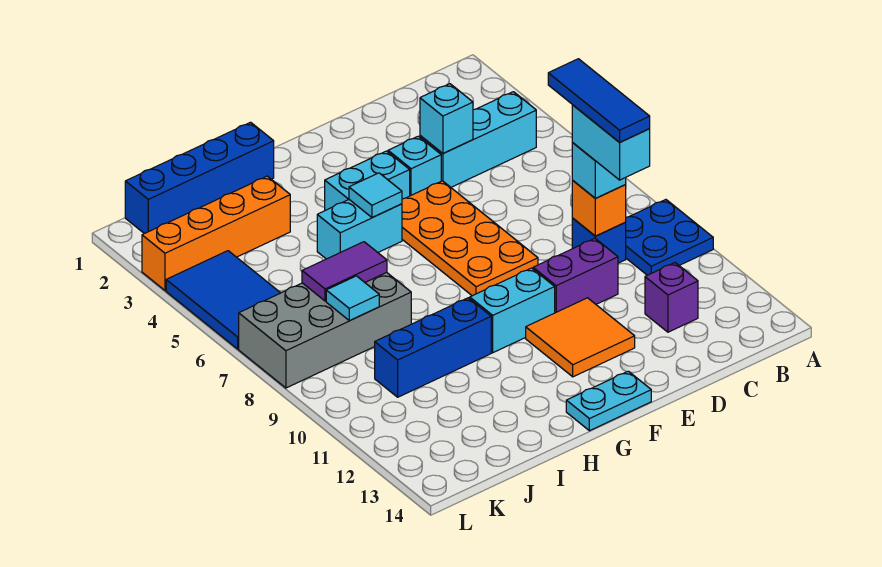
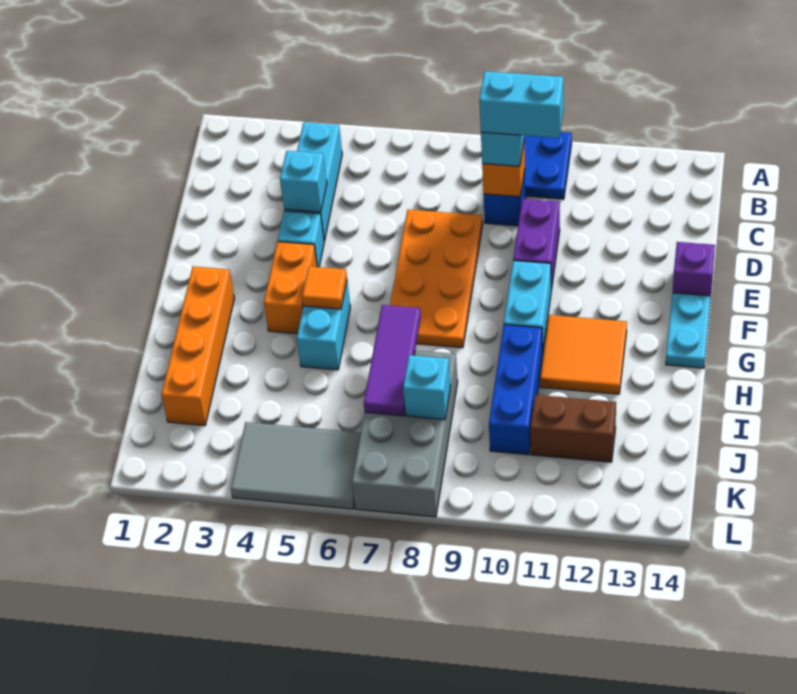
blue 1x3 tile [548,59,650,142] -> none
purple 1x1 brick [645,263,698,332] -> purple 1x1 brick moved to [673,242,715,296]
orange 2x4 plate [402,181,538,296] -> orange 2x4 plate turned to [390,209,483,348]
orange 2x2 tile [526,298,635,377] -> orange 2x2 tile moved to [540,315,627,394]
cyan 1x2 brick [325,151,410,210] -> orange 1x2 brick [264,242,317,334]
cyan 1x1 tile [349,173,402,218] -> orange 1x1 tile [302,266,347,309]
blue 1x4 brick [125,122,274,234] -> none
orange 1x4 brick [142,176,290,291] -> orange 1x4 brick moved to [162,266,234,426]
purple 1x2 tile [302,242,387,301] -> purple 1x3 tile [364,305,421,416]
cyan 1x1 tile [326,276,379,321] -> cyan 1x1 brick [403,355,450,420]
none -> brown 1x2 brick [531,395,616,462]
blue 2x3 tile [166,251,280,349] -> grey 2x3 tile [231,422,361,509]

